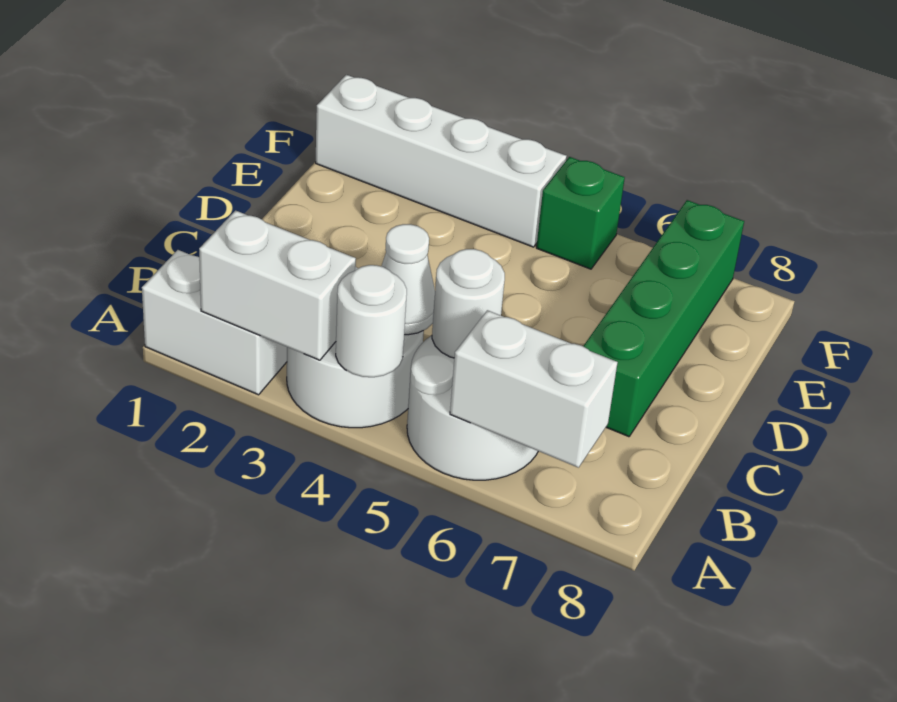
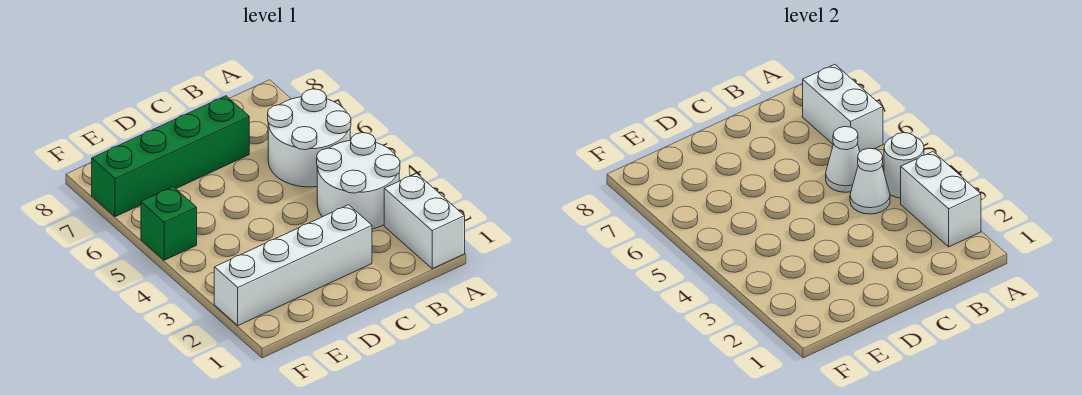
white 1x1 round brick [432,249,505,358] -> white 1x1 cone [826,127,860,192]
white 1x4 brick [316,75,567,247] -> white 1x4 brick turned to [214,205,372,325]

